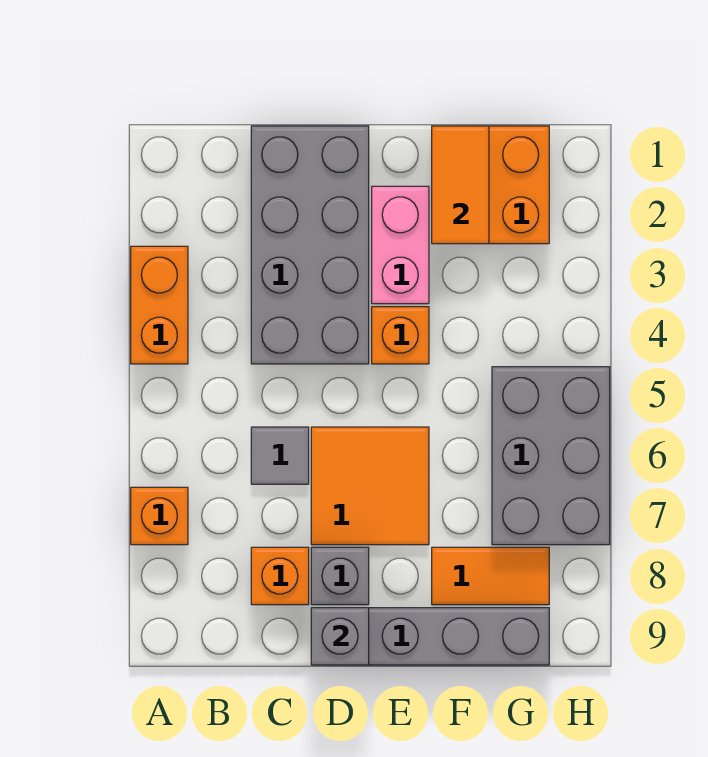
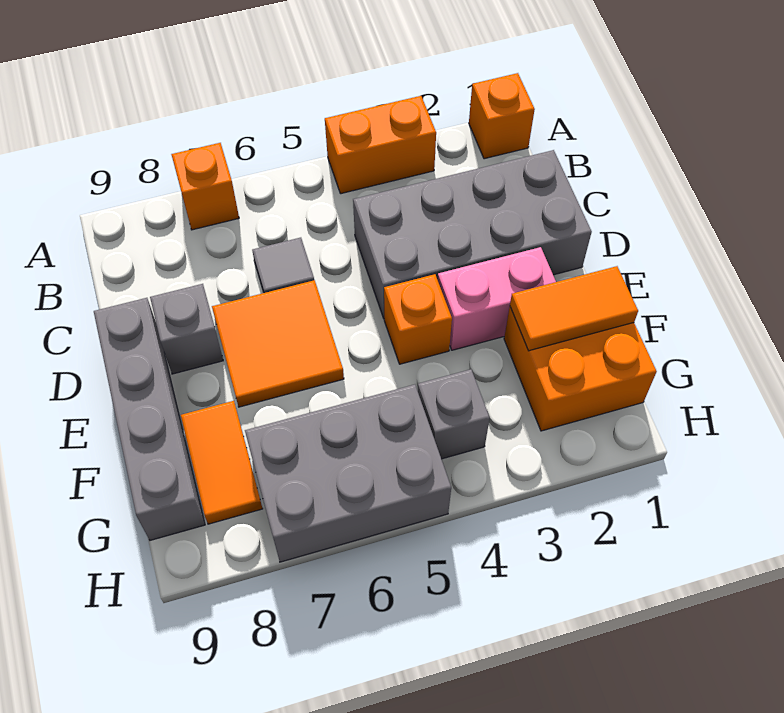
orange 1x1 brick [251,547,309,605] -> orange 1x1 brick moved to [469,73,535,159]
grey 1x1 brick [311,608,369,665] -> grey 1x1 brick moved to [418,369,490,459]

